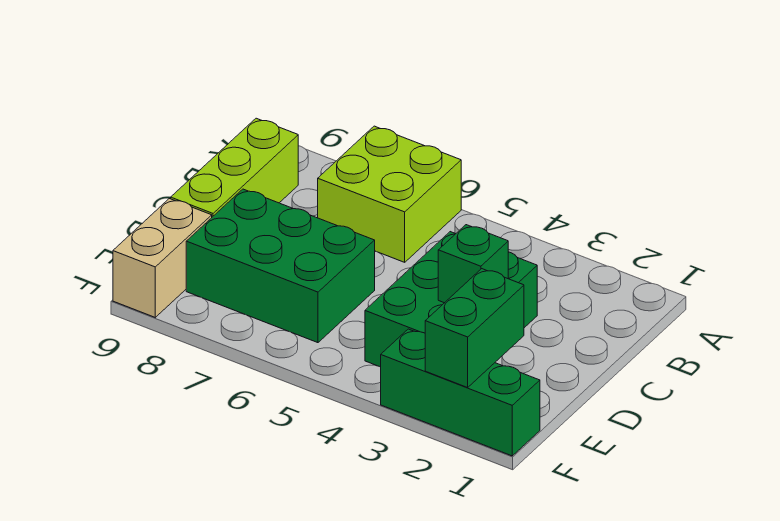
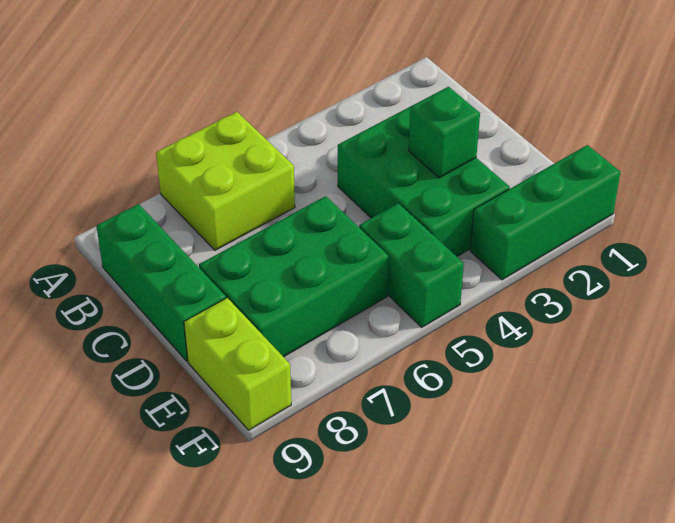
lime 1x3 brick [171,118,298,217] -> green 1x3 brick [96,204,226,361]
green 1x2 brick [425,269,524,387] -> green 1x2 brick moved to [359,203,464,327]
tan 1x2 brick [113,199,212,317] -> lime 1x2 brick [184,298,291,430]

